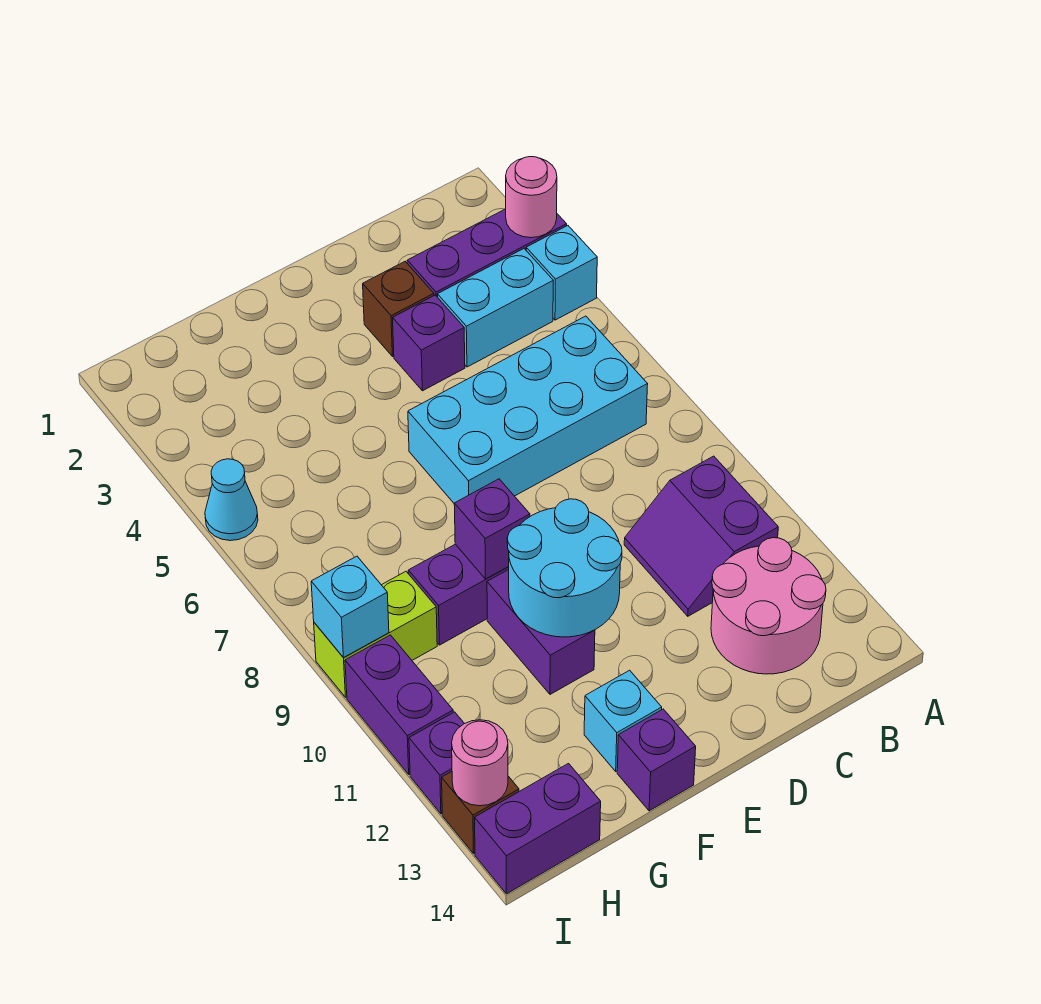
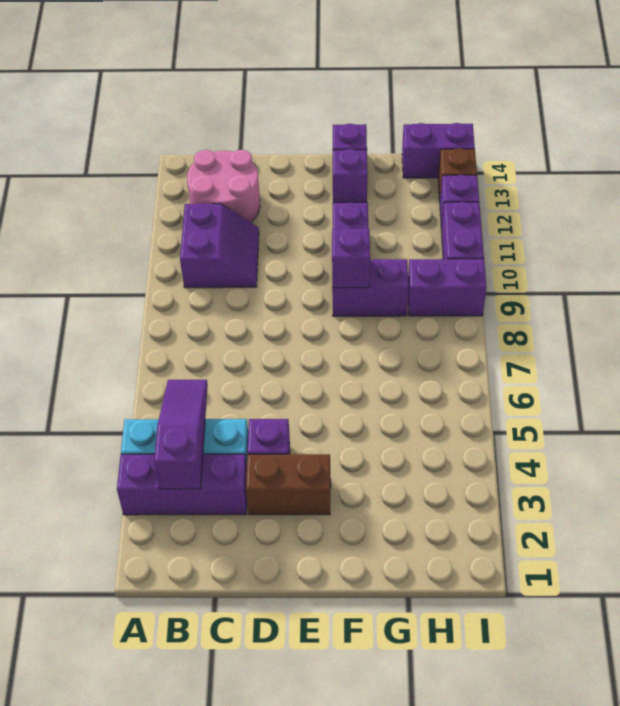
pink 1x1 round brick [506,157,557,238] -> none
none -> purple 1x3 slope [154,380,208,489]
cyan 2x4 brick [408,316,648,503] -> none
brown 1x1 brick [363,262,434,357] -> brown 1x2 brick [246,454,331,515]
cyan 2x2 round brick [507,499,622,637] -> none
cyan 1x1 brick [584,670,662,771] -> purple 1x1 brick [333,149,367,203]
lime 1x2 brick [314,572,437,697] -> purple 1x2 brick [408,259,486,316]
cyan 1x1 cone [205,459,258,541] -> none
cyan 1x1 brick [311,556,389,658] -> none
pink 1x1 round brick [452,720,508,806] -> none

